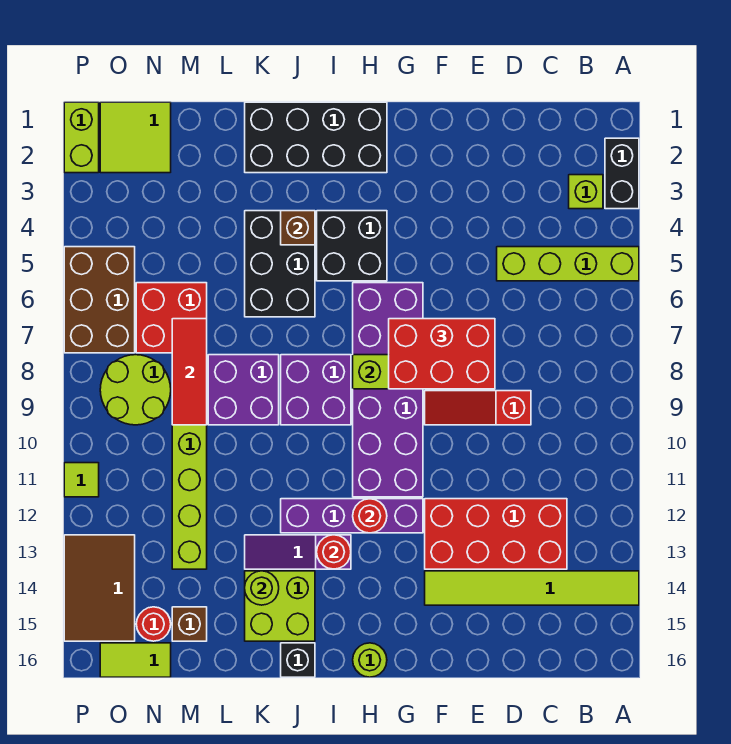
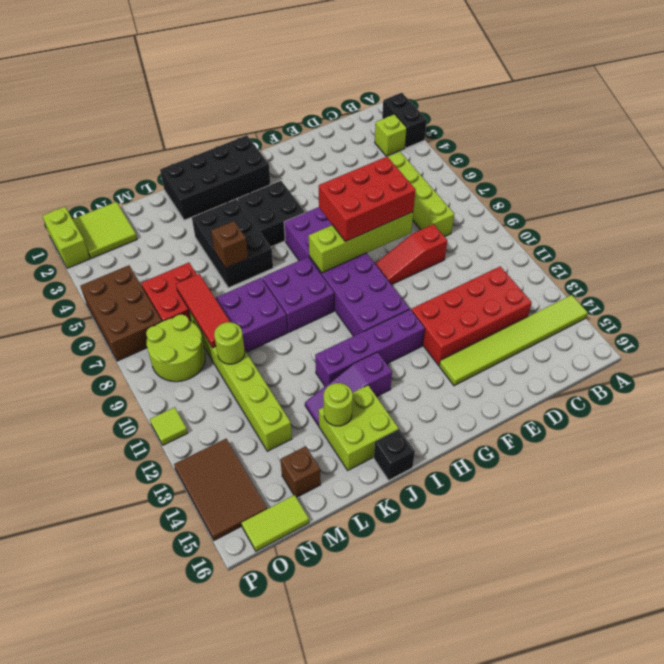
lime 1x4 brick [497,247,639,281] -> lime 1x4 brick turned to [388,152,454,237]
red 1x1 round brick [353,499,387,533] -> none
lime 1x1 round brick [353,643,387,677] -> lime 1x1 round brick moved to [214,322,245,364]
red 1x1 round brick [317,535,351,569] -> none
brown 1x1 brick [281,211,315,245] -> brown 1x1 brick moved to [211,221,248,268]
red 1x1 round brick [136,607,171,641] -> none

